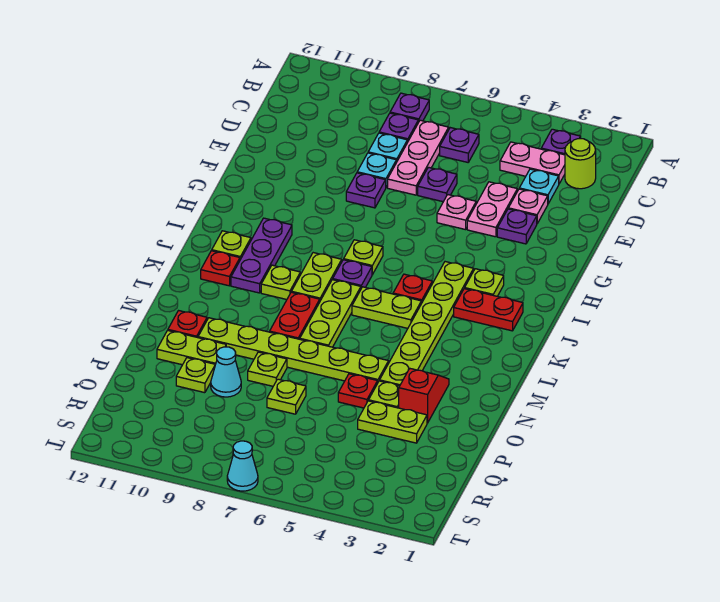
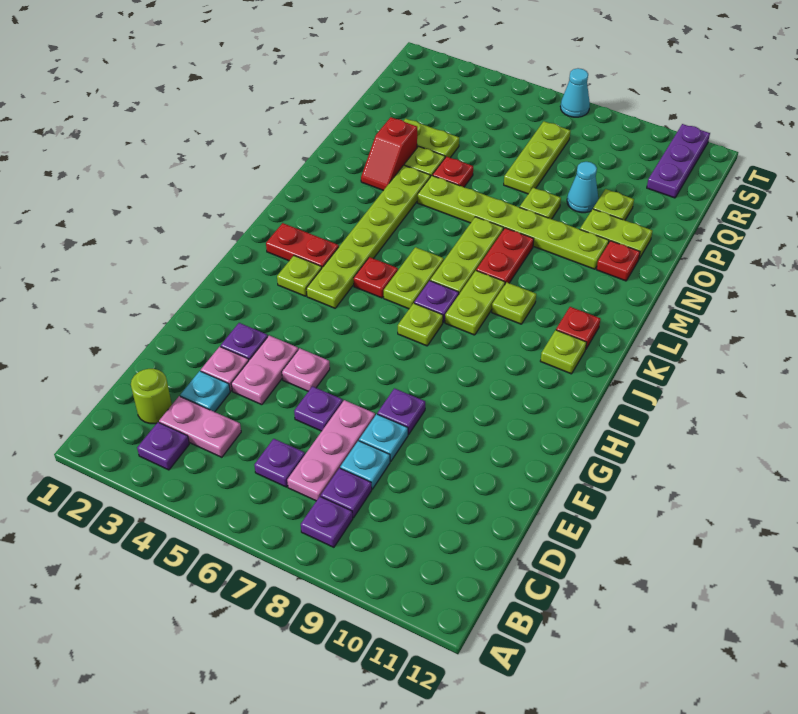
purple 1x3 plate [231,218,292,293] -> purple 1x3 plate moved to [647,124,710,198]
lime 1x2 plate [352,287,421,328] -> lime 1x2 plate turned to [384,247,444,309]
lime 1x1 plate [267,379,306,414] -> lime 1x3 plate [504,121,570,194]

